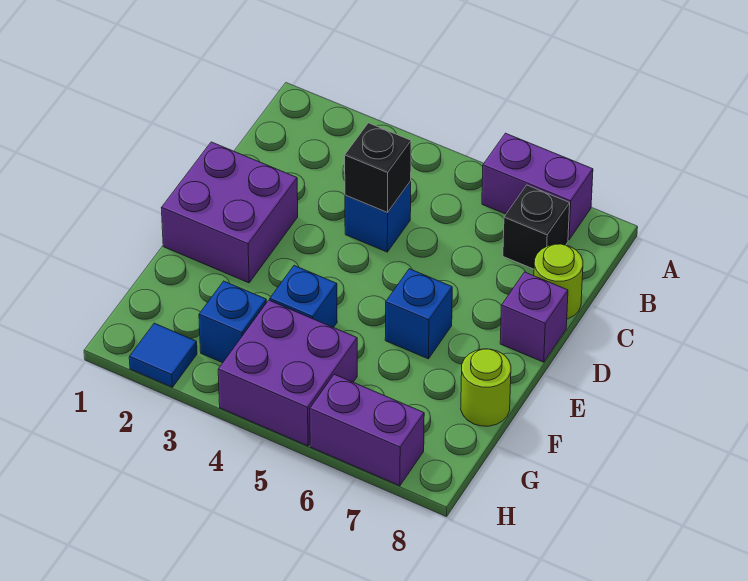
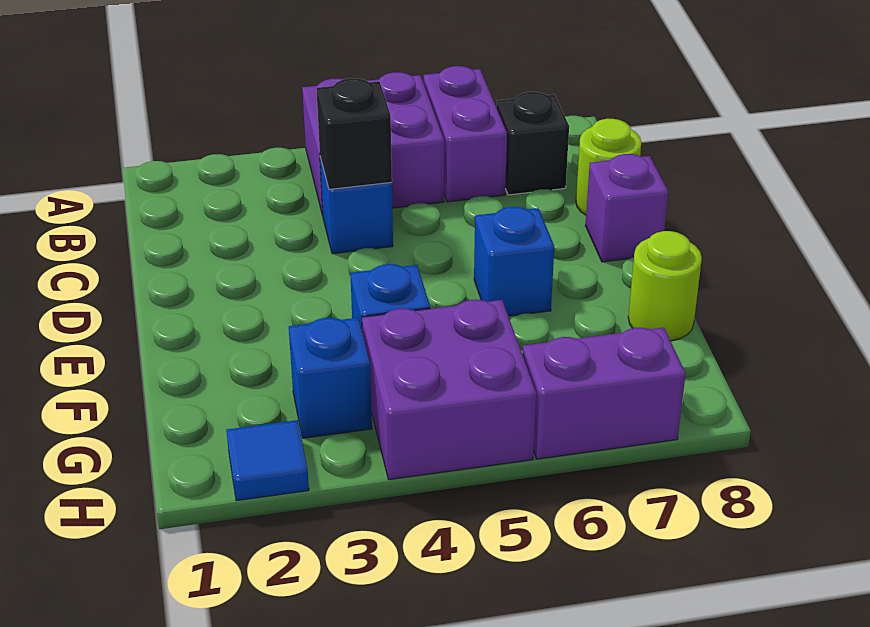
purple 1x2 brick [482,133,593,240] -> purple 1x2 brick turned to [424,66,507,202]
purple 2x2 brick [162,142,298,283] -> purple 2x2 brick moved to [302,72,444,216]

